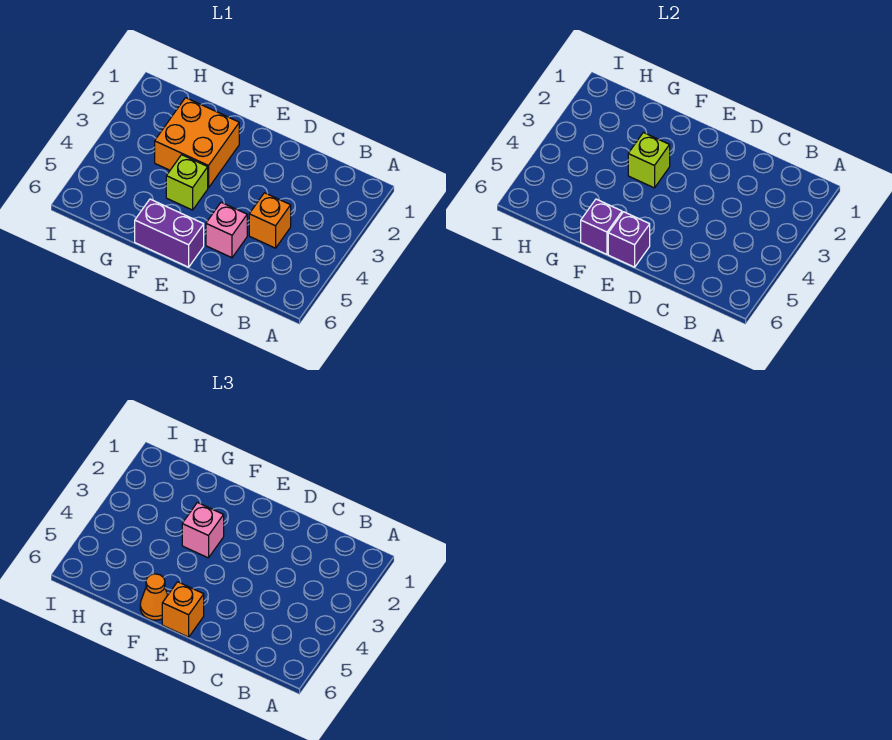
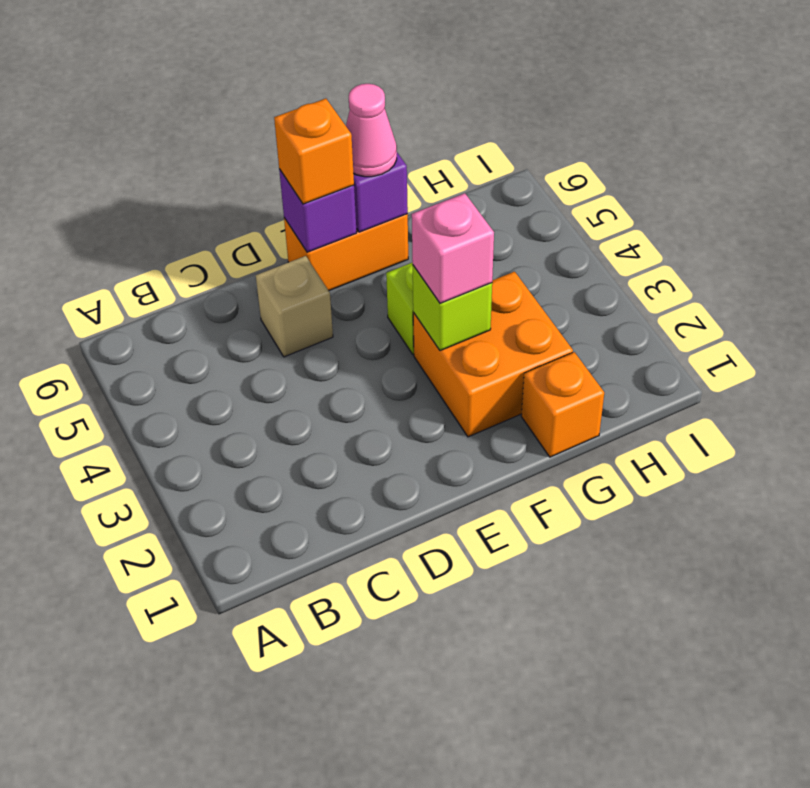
orange 1x1 brick [249,193,291,248] -> orange 1x1 brick moved to [521,352,604,457]
pink 1x1 brick [206,202,247,258] -> tan 1x1 brick [256,256,333,357]
purple 1x2 brick [135,199,204,267] -> orange 1x2 brick [284,214,408,291]
orange 1x1 cone [140,574,168,620] -> pink 1x1 cone [346,84,397,177]

